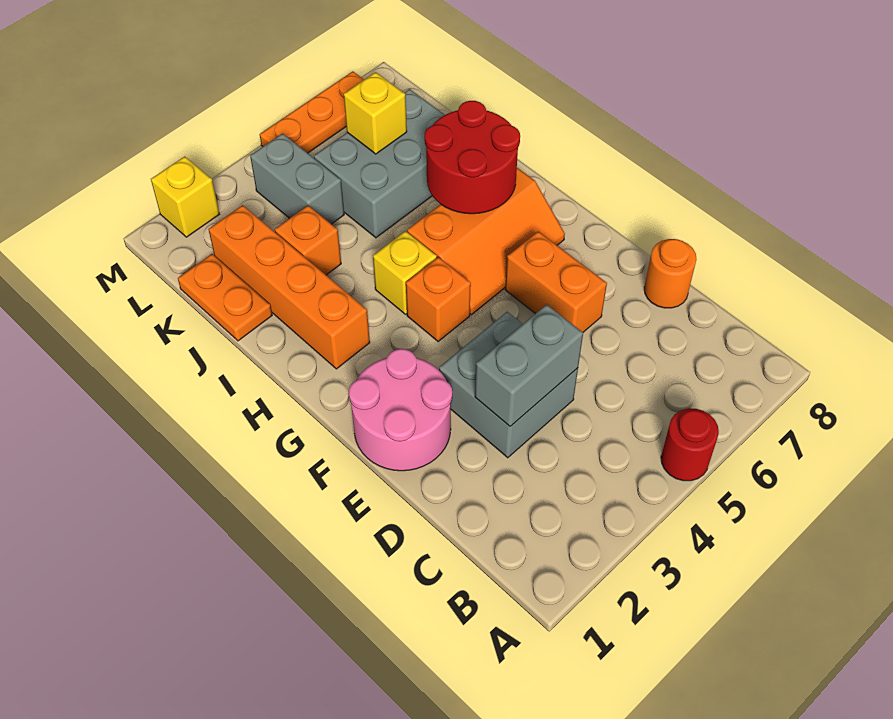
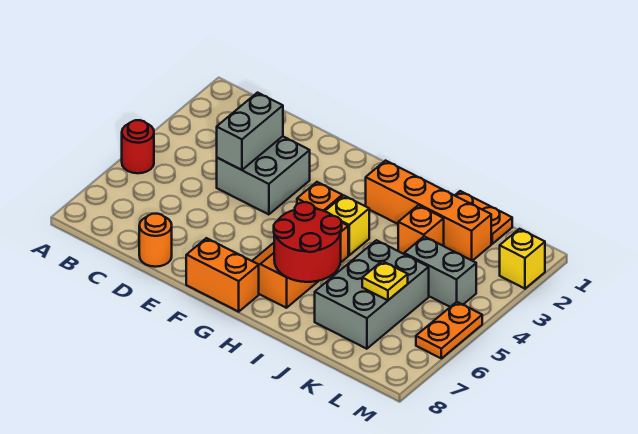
pink 2x2 round brick [349,349,452,471] -> none
orange 1x2 brick [505,231,607,332] -> orange 1x2 brick moved to [186,238,259,312]
yellow 1x1 brick [344,72,407,154] -> yellow 1x1 plate [362,261,408,300]
orange 1x3 plate [260,71,364,153] -> orange 1x2 plate [416,302,482,358]

